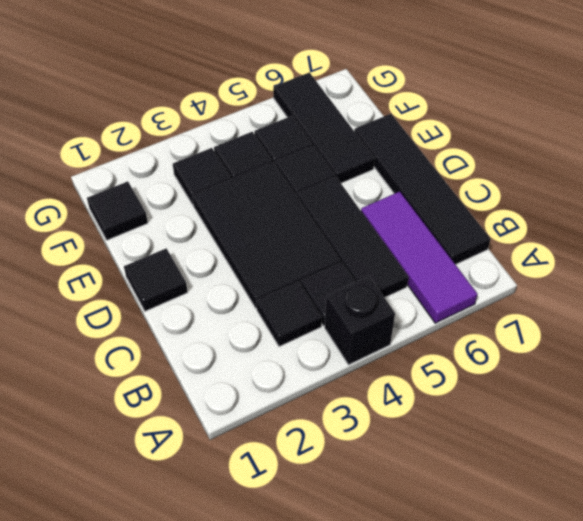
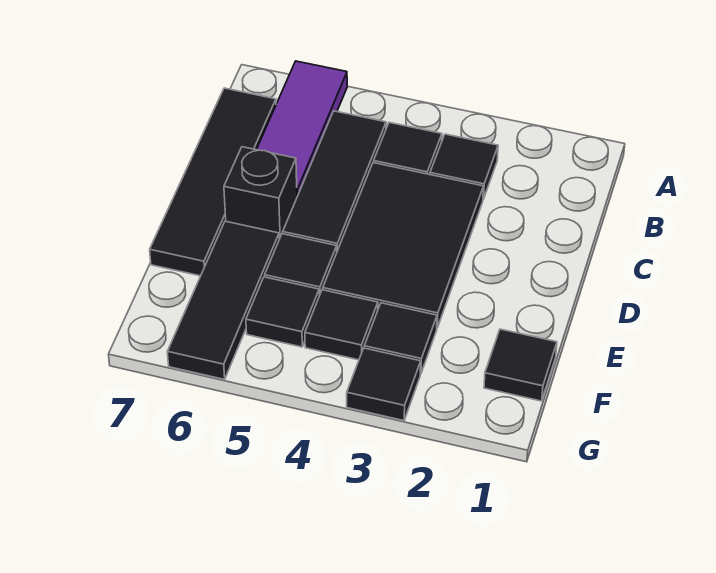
black 1x1 brick [325,276,395,365] -> black 1x1 brick moved to [224,147,297,239]
black 1x1 tile [124,248,188,311] -> black 1x1 tile moved to [347,348,421,421]

